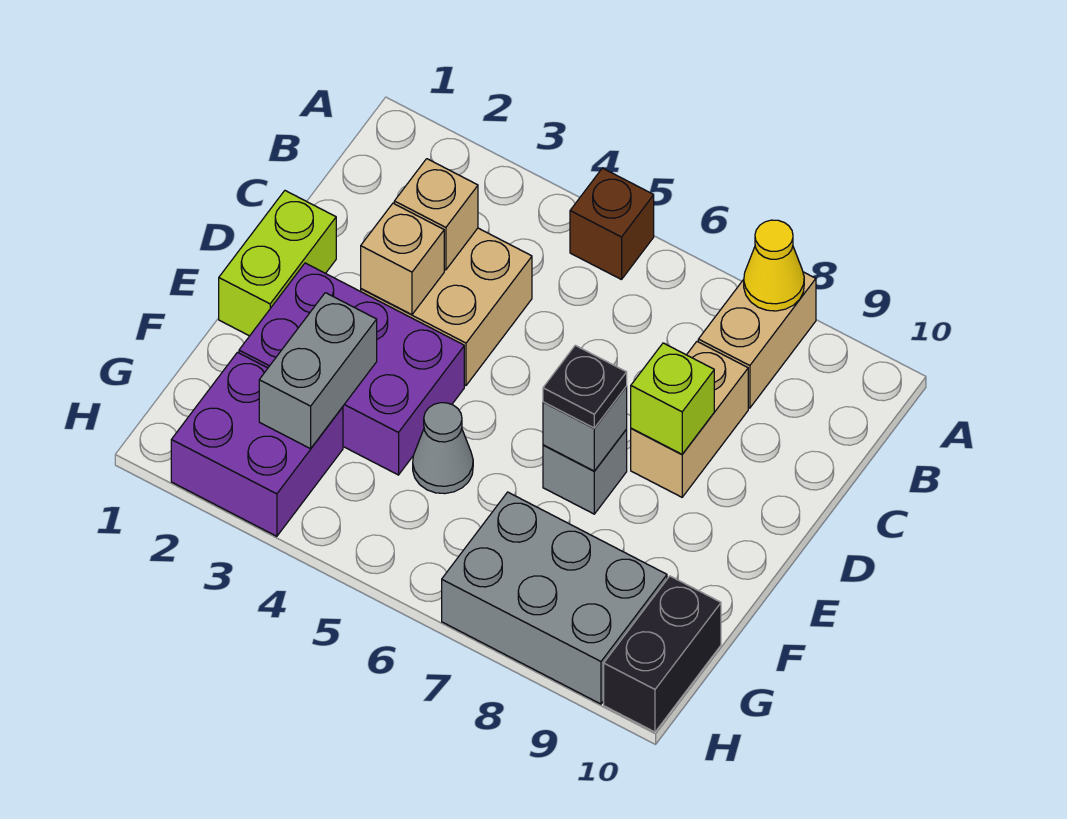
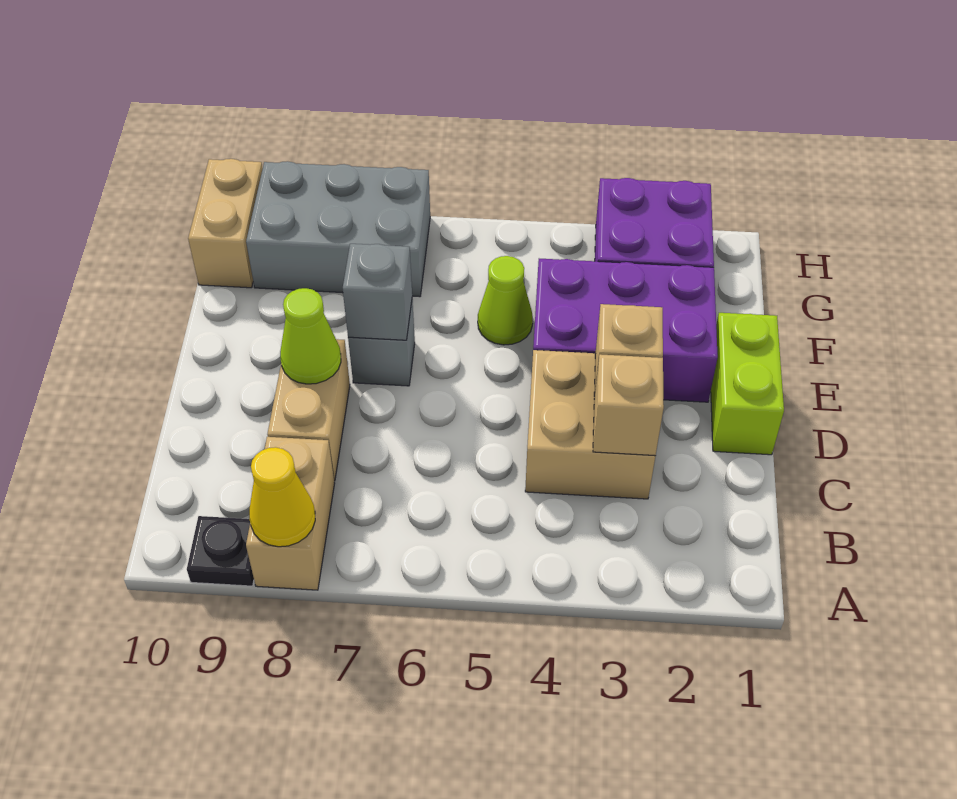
brown 1x1 brick [570,168,654,280] -> none
lime 1x1 brick [631,343,714,454] -> lime 1x1 cone [280,288,341,384]
black 1x1 plate [543,345,627,428] -> black 1x1 plate moved to [187,516,254,586]
grey 1x2 brick [259,293,377,449] -> none
grey 1x1 cone [413,403,473,494] -> lime 1x1 cone [478,256,533,345]
black 1x2 brick [604,576,721,732] -> tan 1x2 brick [188,159,263,288]

